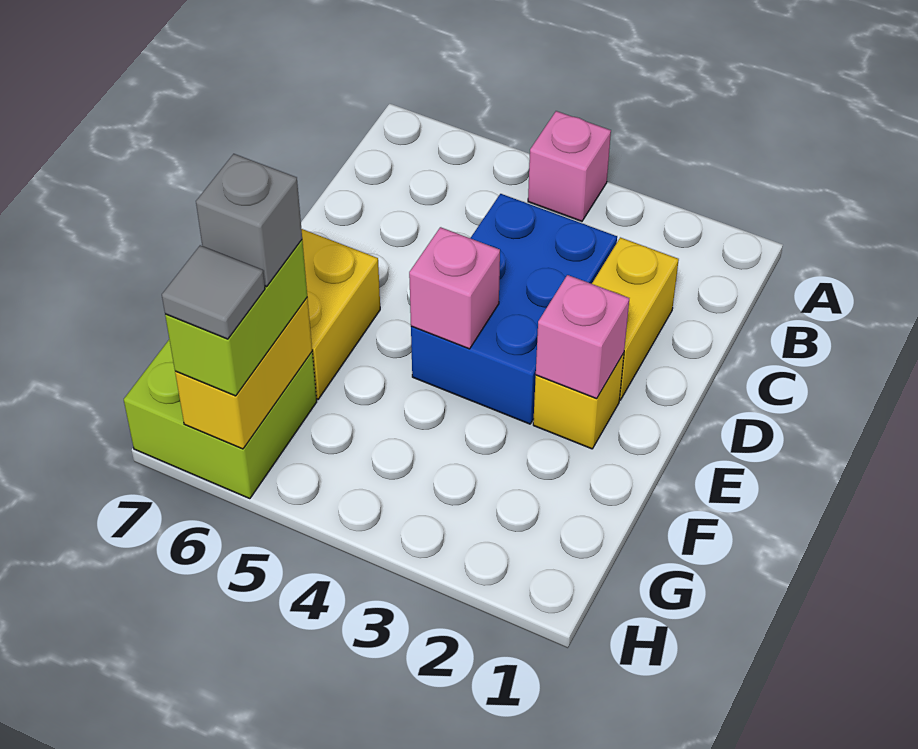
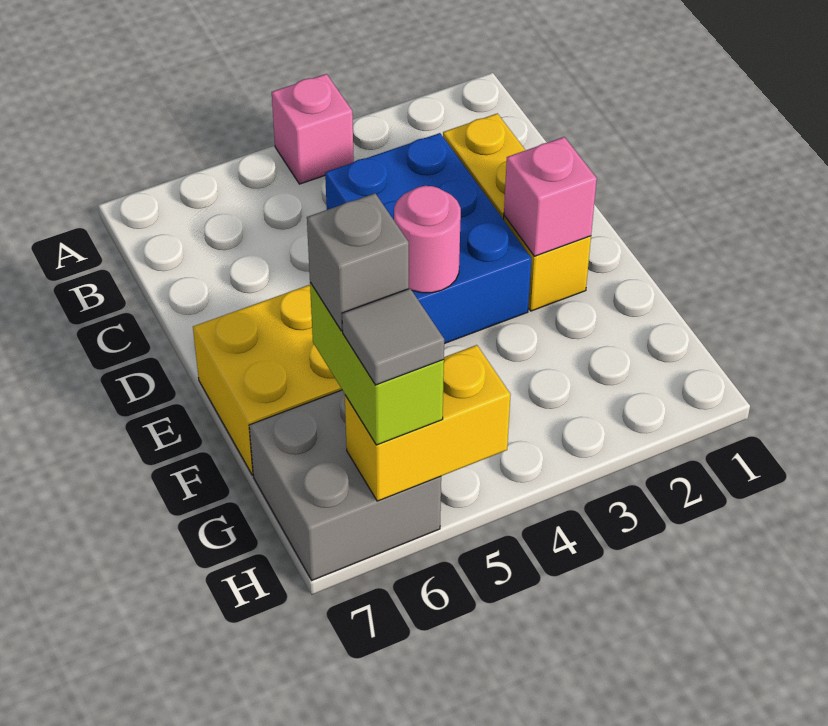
pink 1x1 brick [409,227,500,349] -> pink 1x1 round brick [394,186,461,293]
lime 2x2 brick [124,340,317,499] -> grey 2x2 brick [249,390,441,580]
yellow 1x2 brick [175,298,312,449] -> yellow 1x2 brick turned to [345,345,511,501]

